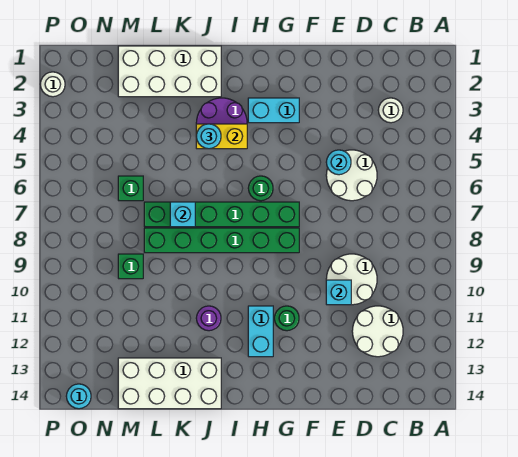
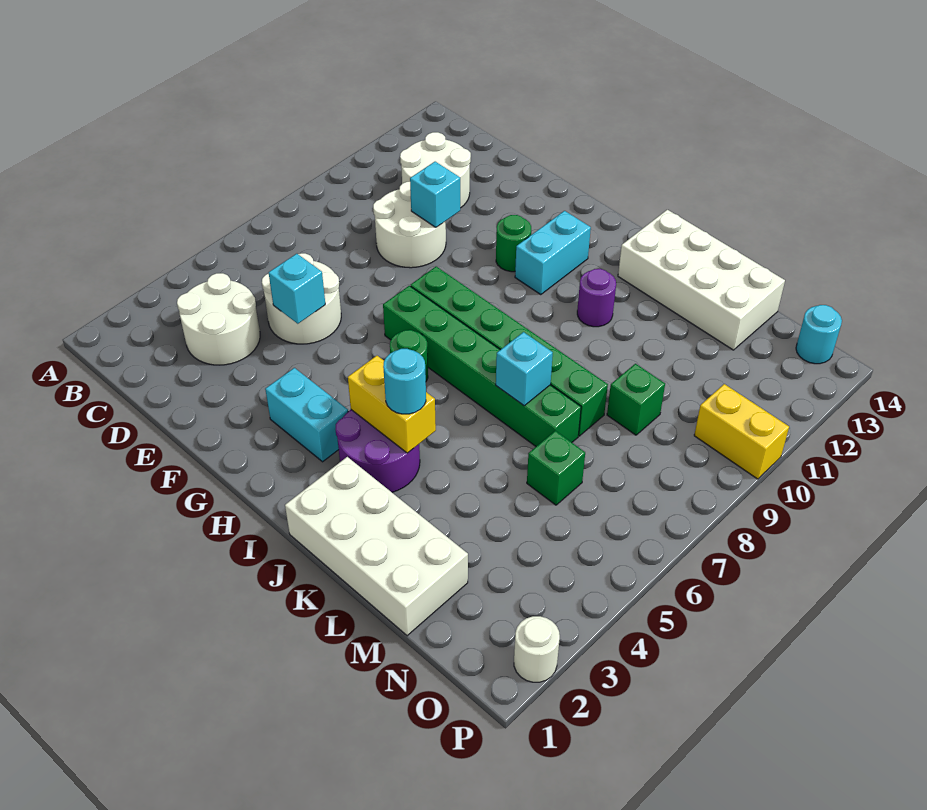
white 1x1 round brick [378,98,403,123] -> white 2x2 round brick [177,273,260,365]
cyan 1x1 round brick [326,150,351,175] -> cyan 1x1 brick [269,254,325,324]
none -> yellow 1x2 brick [694,384,789,479]

